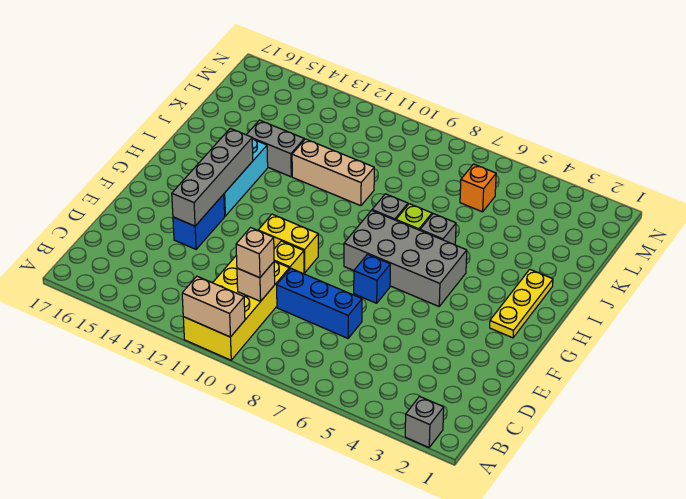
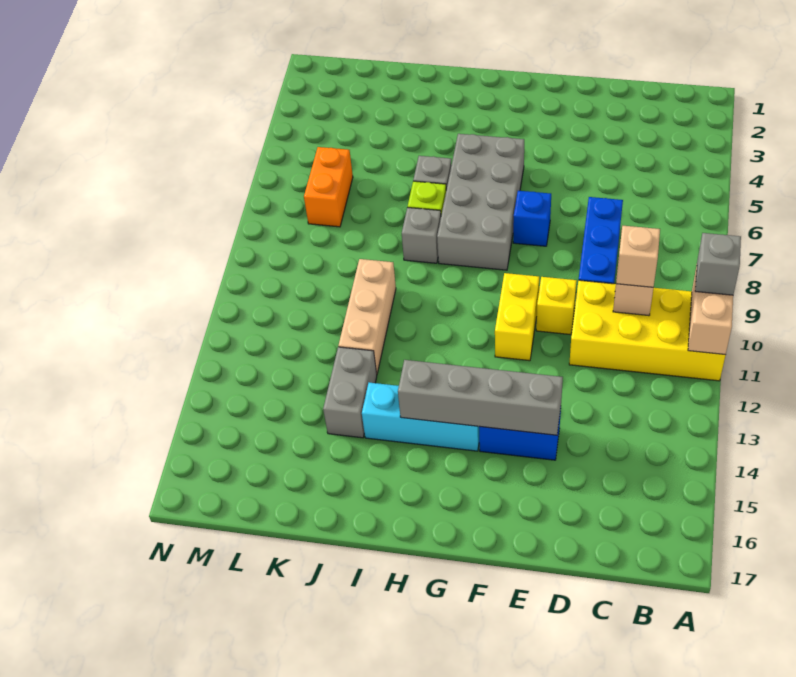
grey 1x1 brick [405,396,444,447] -> grey 1x1 brick moved to [695,233,741,295]
yellow 1x3 plate [490,269,553,338] -> none
orange 1x1 brick [460,164,496,212] -> orange 1x2 brick [304,147,353,227]

